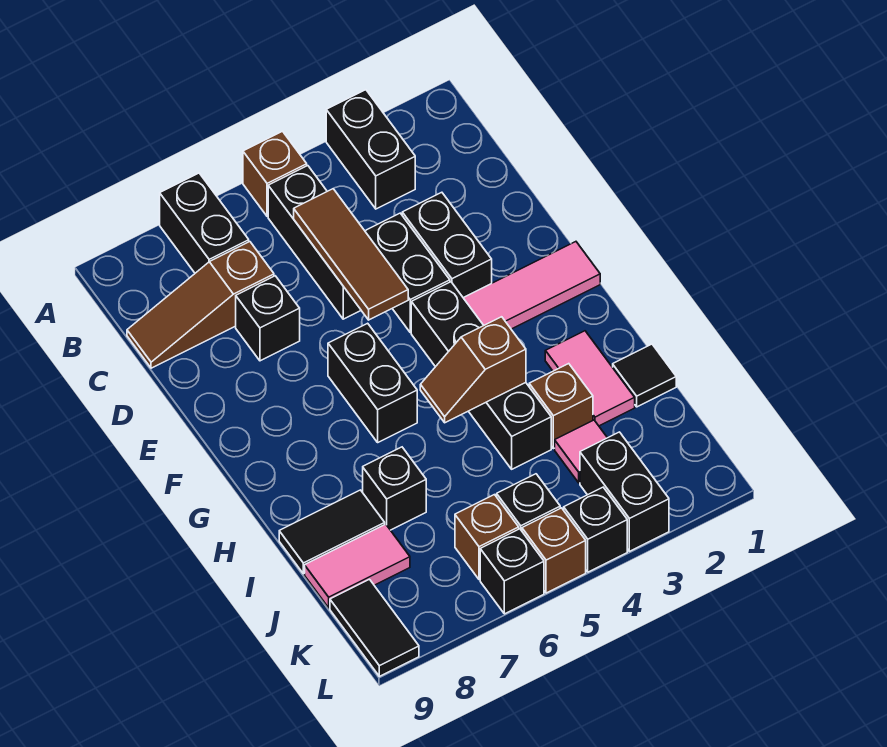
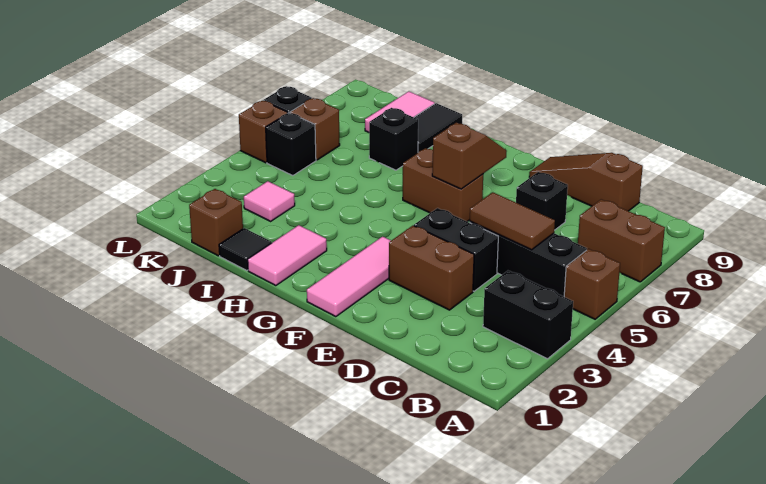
black 1x2 brick [160,173,249,273] -> brown 1x2 brick [578,199,665,282]
brown 1x3 tile [294,189,408,320] -> brown 1x2 tile [470,192,555,250]
brown 1x3 slope [127,242,274,368] -> brown 1x3 slope turned to [529,153,643,211]
black 1x2 brick [402,192,492,298] -> brown 1x2 brick [389,226,474,310]
black 1x4 brick [411,282,551,469] -> none
black 1x2 brick [328,323,417,442] -> brown 1x2 brick [403,148,483,222]
pink 1x2 tile [545,331,635,426] -> pink 1x2 tile turned to [248,225,327,286]
brown 1x2 slope [420,317,526,423] -> brown 1x2 slope moved to [432,123,507,189]
brown 1x1 brick [529,364,593,449] -> brown 1x1 brick moved to [189,189,243,256]
black 1x2 brick [580,432,669,551] -> none
black 1x2 tile [330,579,419,676] -> none
black 1x1 brick [564,487,627,572] -> none

